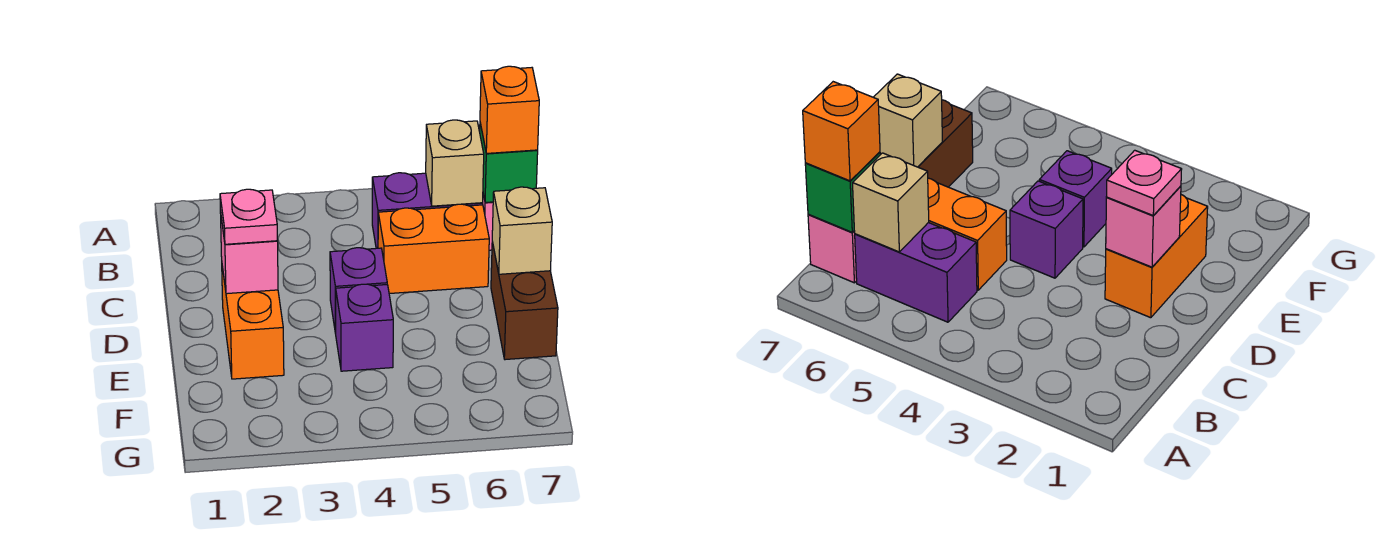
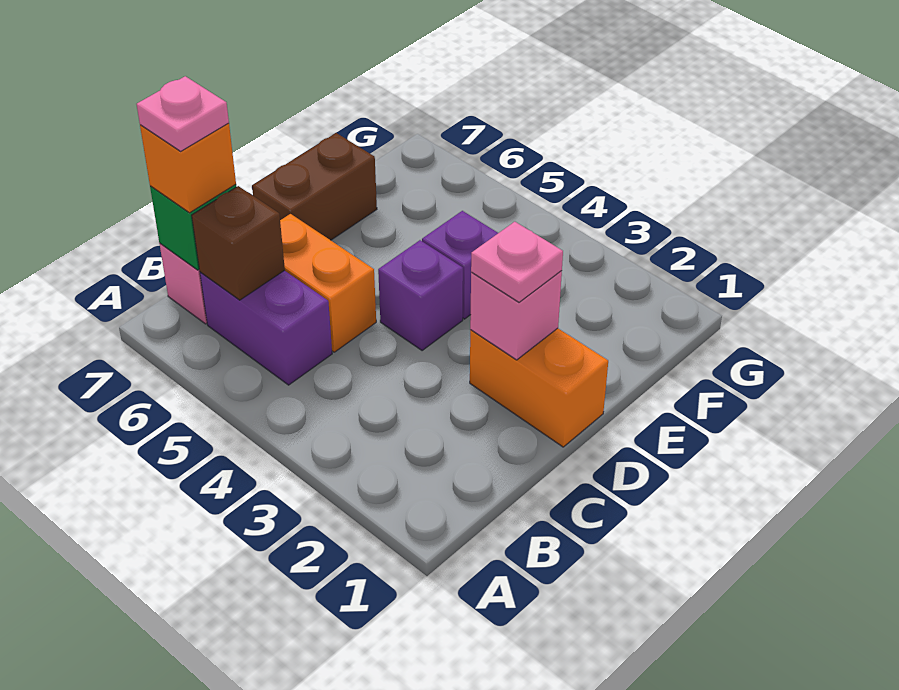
tan 1x1 brick [426,120,484,206] -> brown 1x1 brick [192,186,285,300]
none -> pink 1x1 plate [137,76,229,151]
orange 1x2 brick [222,267,284,379] -> orange 1x2 brick turned to [470,328,608,447]
tan 1x1 brick [492,187,552,274] -> none

